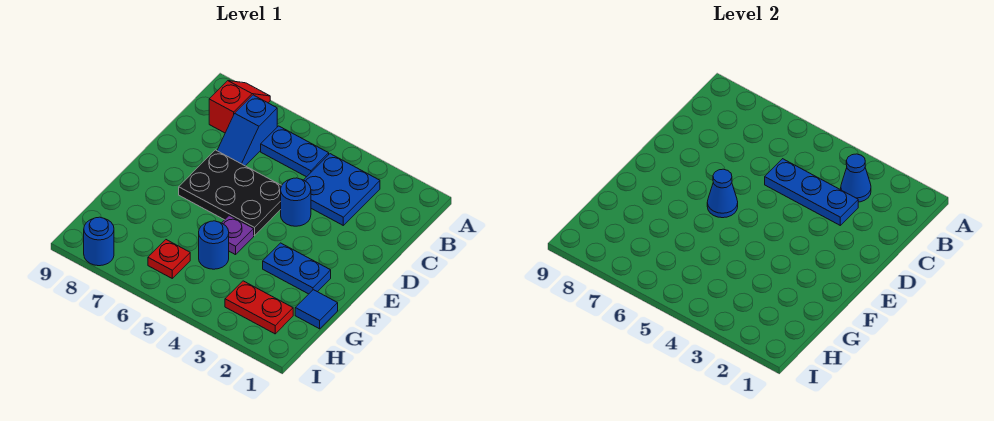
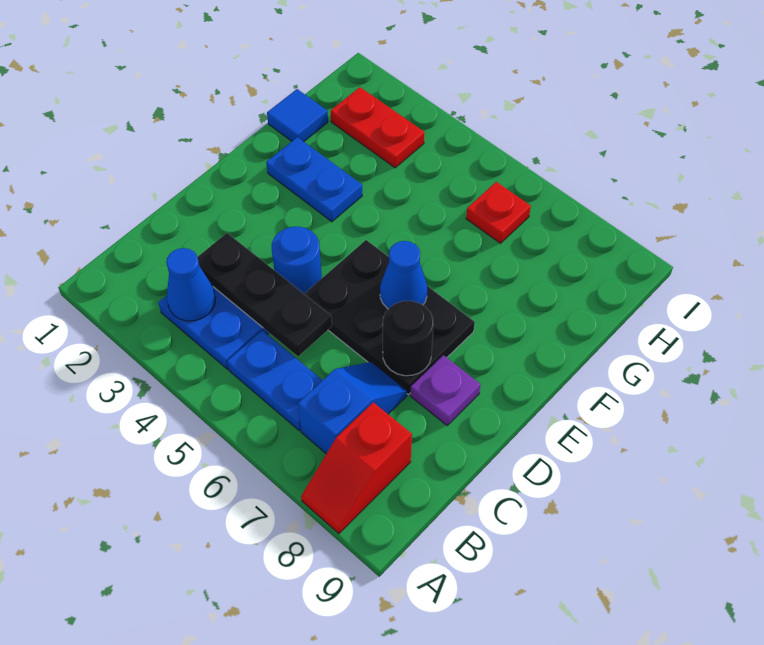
blue 1x3 plate [765,159,858,225] -> black 1x3 plate [197,233,332,356]
none -> black 1x1 round brick [383,301,434,376]
purple 1x1 plate [222,216,254,255] -> purple 1x1 plate moved to [410,355,481,425]
blue 1x1 round brick [199,221,229,269] -> none
blue 1x1 round brick [84,217,114,266] -> none

